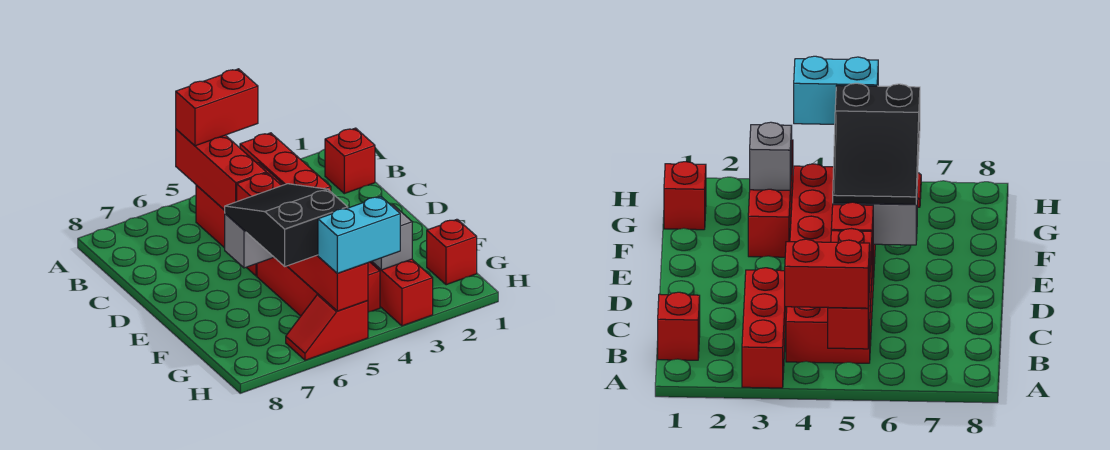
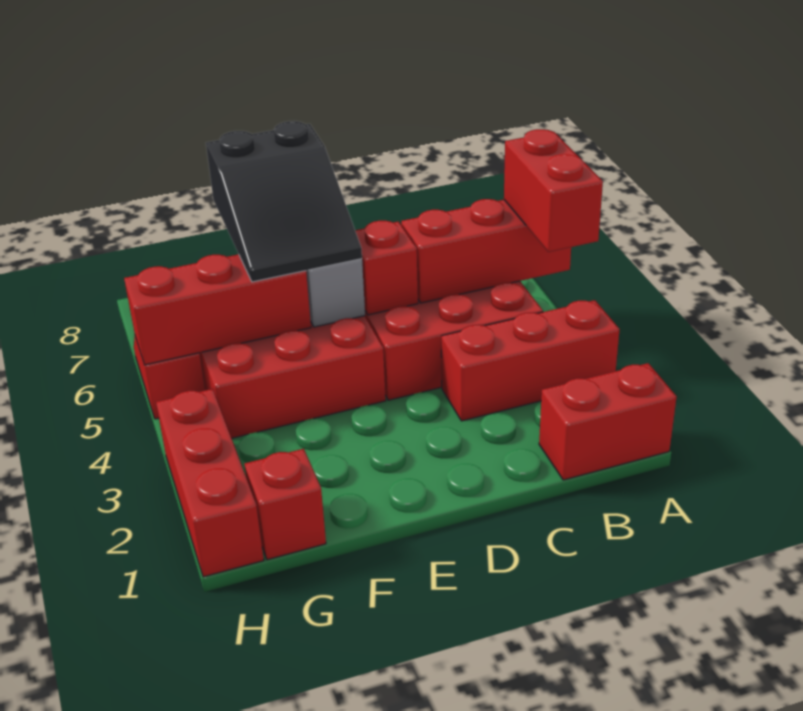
red 1x1 brick [325,128,375,194] -> red 1x2 brick [539,363,677,480]
black 2x3 slope [225,184,348,266] -> black 2x3 slope turned to [206,121,362,282]
red 1x3 brick [370,259,433,326] -> red 1x3 brick turned to [156,389,264,577]
grey 1x1 brick [372,205,412,270] -> none
cyan 1x2 brick [318,196,400,273] -> none

